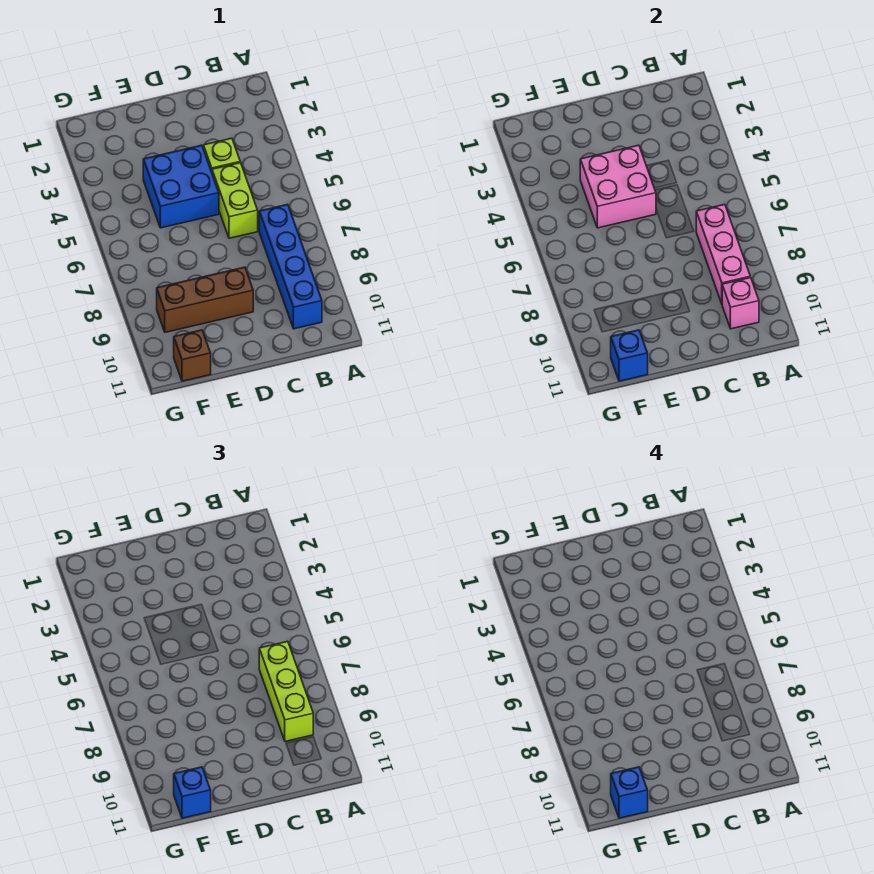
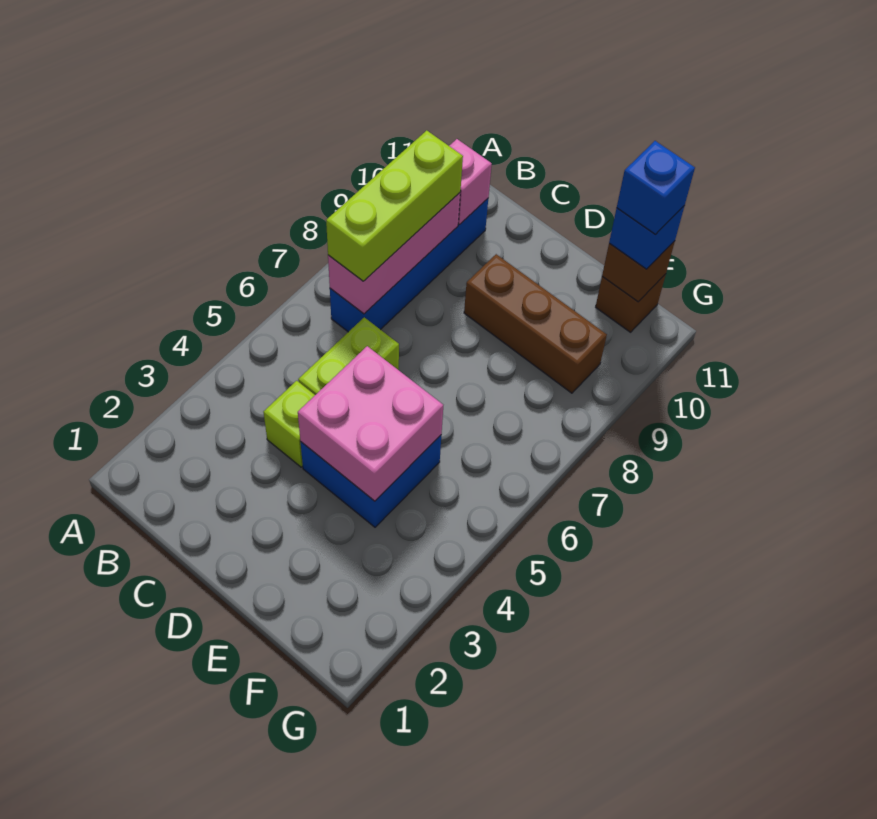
blue 1x1 brick [611,330,648,381] -> brown 1x1 brick [602,241,675,302]

